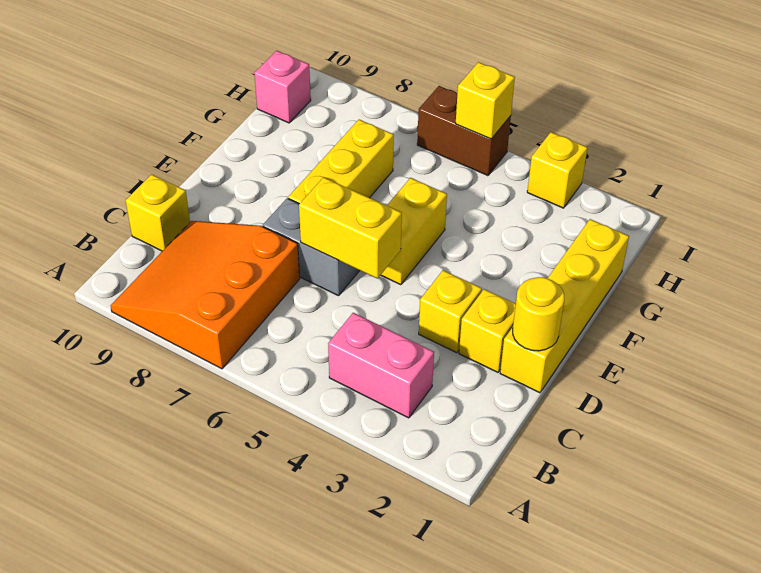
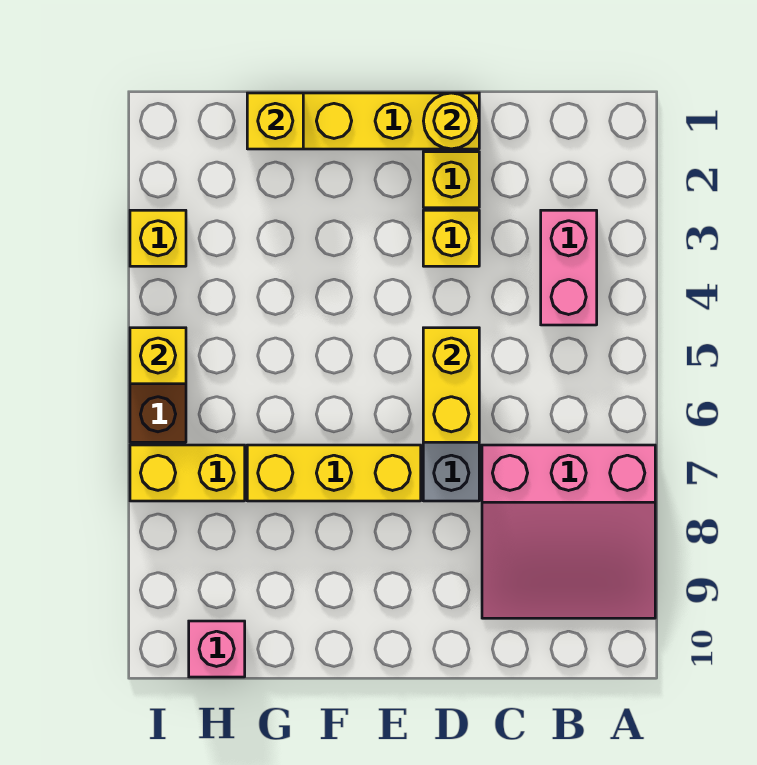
orange 3x3 slope [111,221,300,369] -> pink 3x3 slope [482,445,655,618]
yellow 1x1 brick [126,174,190,251] -> yellow 1x1 brick moved to [247,93,303,149]
yellow 1x2 brick [381,178,447,285] -> yellow 1x2 brick moved to [130,445,245,501]

